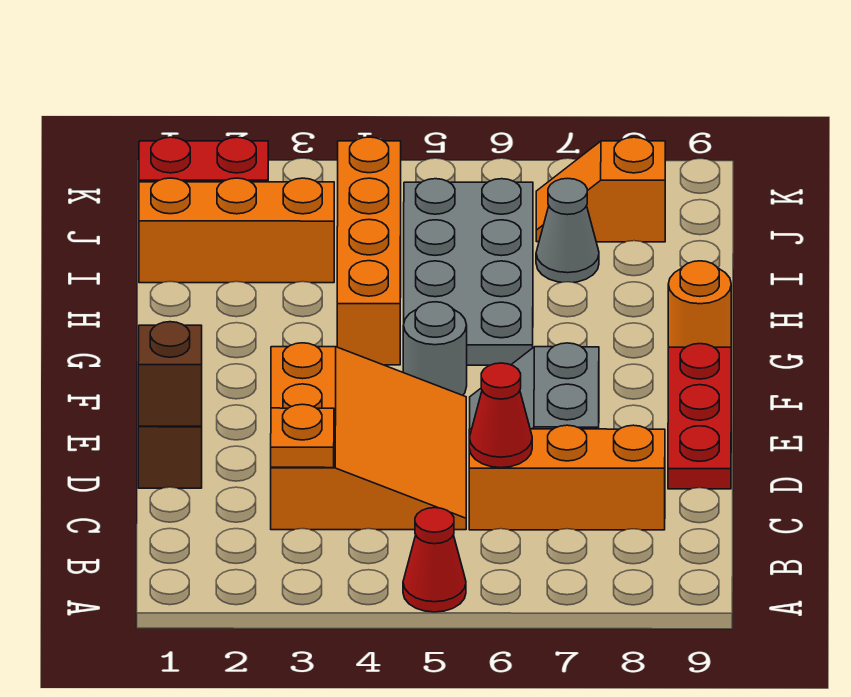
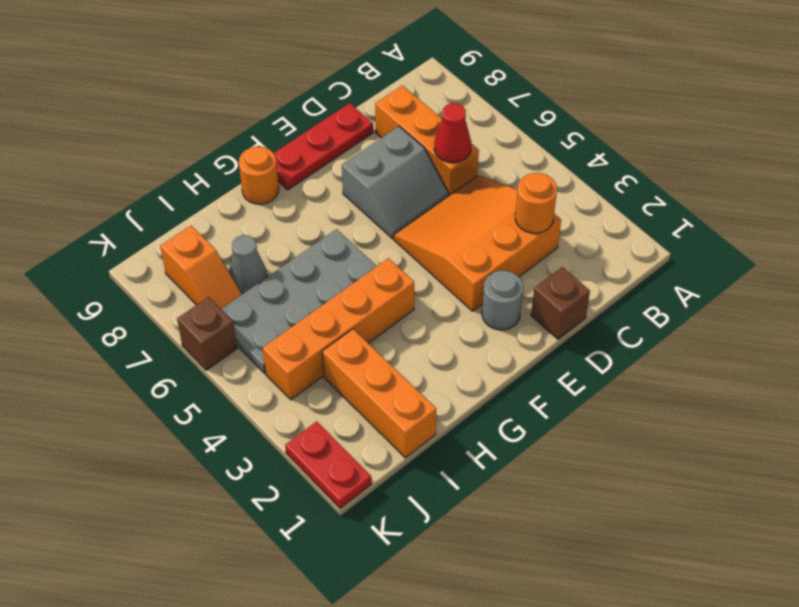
red 1x1 cone [403,508,466,612] -> none
orange 1x1 plate [271,404,334,468] -> orange 1x1 round brick [515,173,557,233]
brown 1x1 brick [138,322,202,426] -> brown 1x1 brick moved to [177,297,237,370]
grey 1x1 round brick [403,302,467,395] -> grey 1x1 round brick moved to [482,270,523,330]

